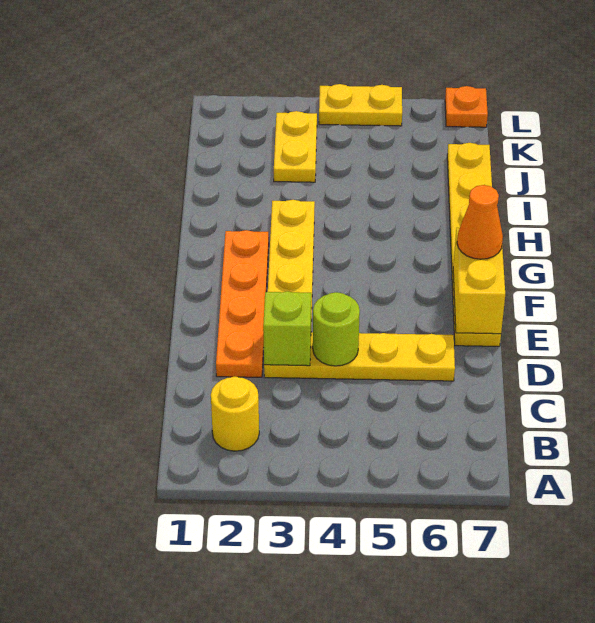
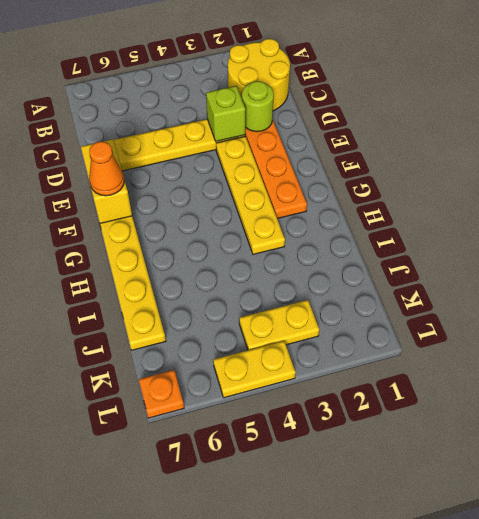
yellow 1x1 round brick [211,377,259,451] -> yellow 2x2 round brick [228,39,290,111]
lime 1x1 round brick [313,292,360,366] -> lime 1x1 round brick moved to [242,81,274,132]
yellow 1x2 plate [274,111,317,182] -> yellow 1x2 plate turned to [239,300,319,350]

